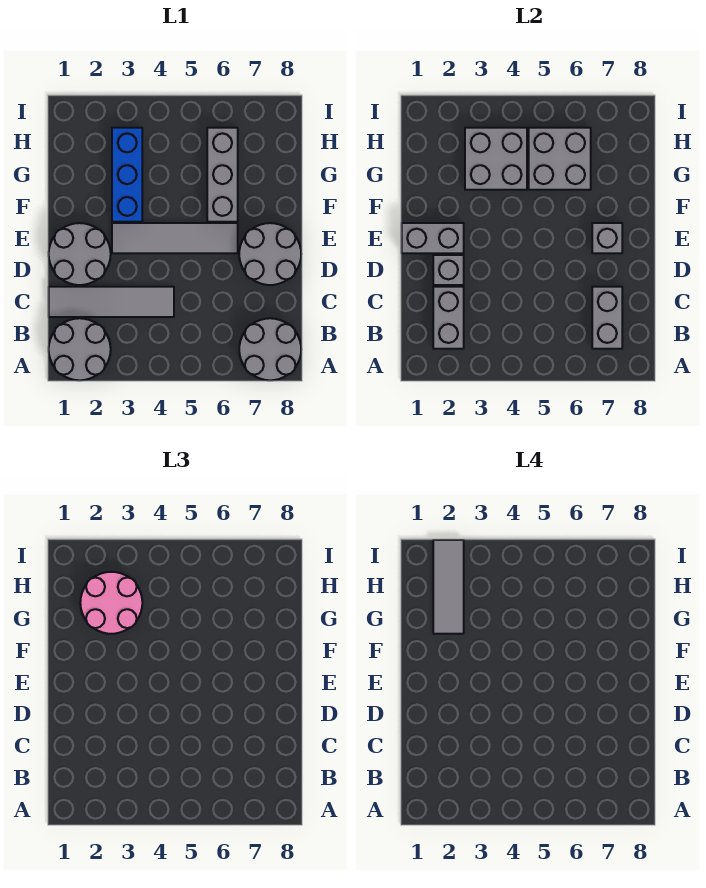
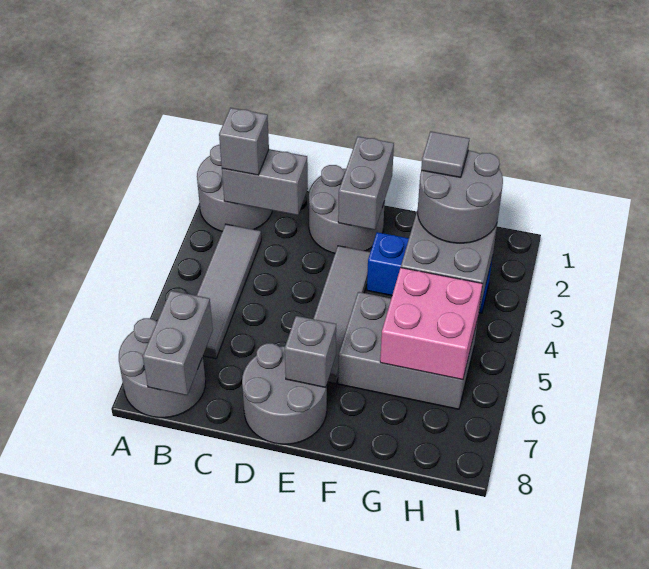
grey 1x2 brick [592,287,622,349] -> grey 1x2 brick turned to [143,291,213,395]
grey 1x4 tile [49,287,174,317] -> grey 1x4 tile moved to [197,224,261,359]
grey 1x1 brick [433,255,464,285] -> grey 1x1 brick moved to [219,108,269,175]
grey 1x3 brick [207,128,238,222] -> grey 2x3 brick [338,292,478,409]
pink 2x2 round brick [80,572,142,634] -> grey 2x2 round brick [418,150,503,243]
grey 1x3 tile [433,540,464,634] -> grey 1x1 tile [421,131,469,178]
grey 2x2 brick [529,128,591,190] -> pink 2x2 brick [380,268,483,380]

